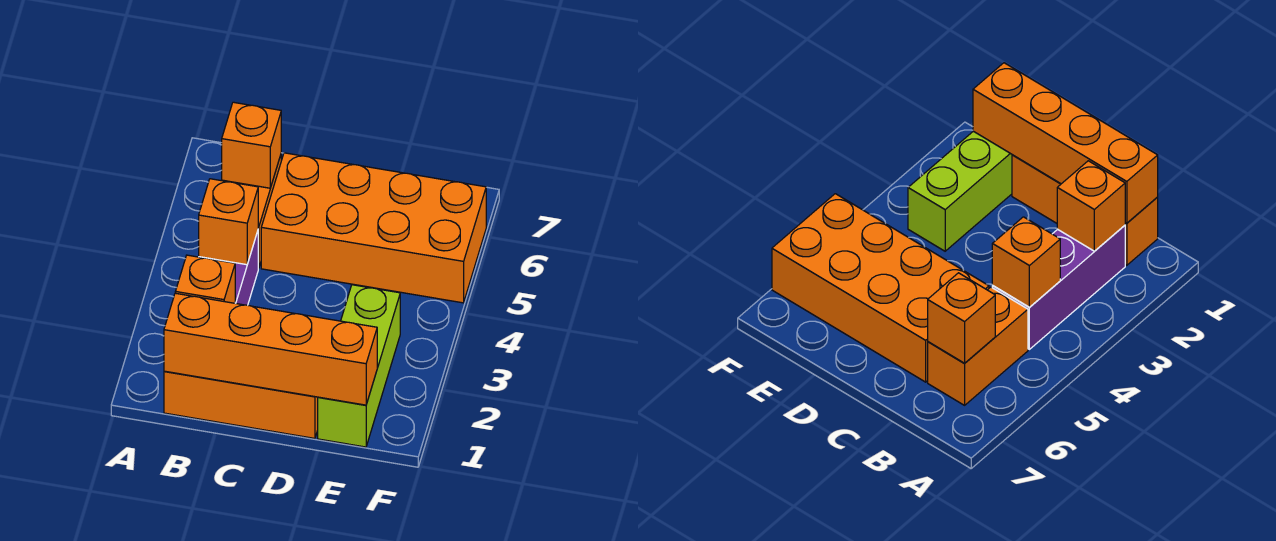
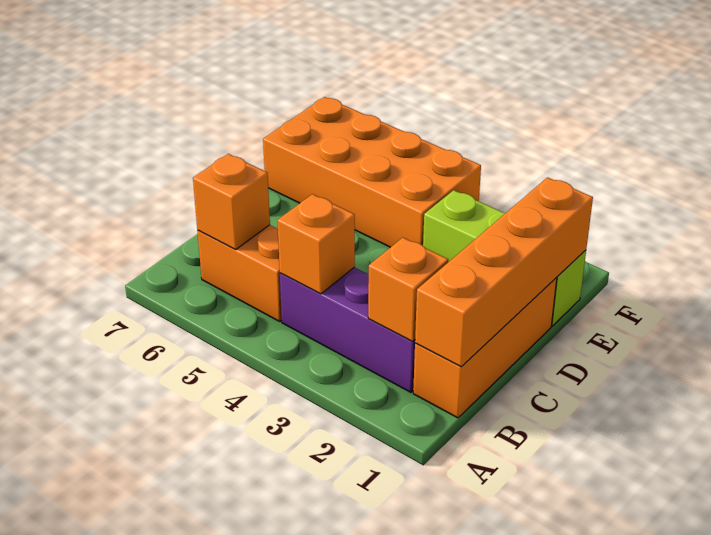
orange 2x4 brick [261,153,486,303] -> orange 2x4 brick turned to [263,97,481,247]

